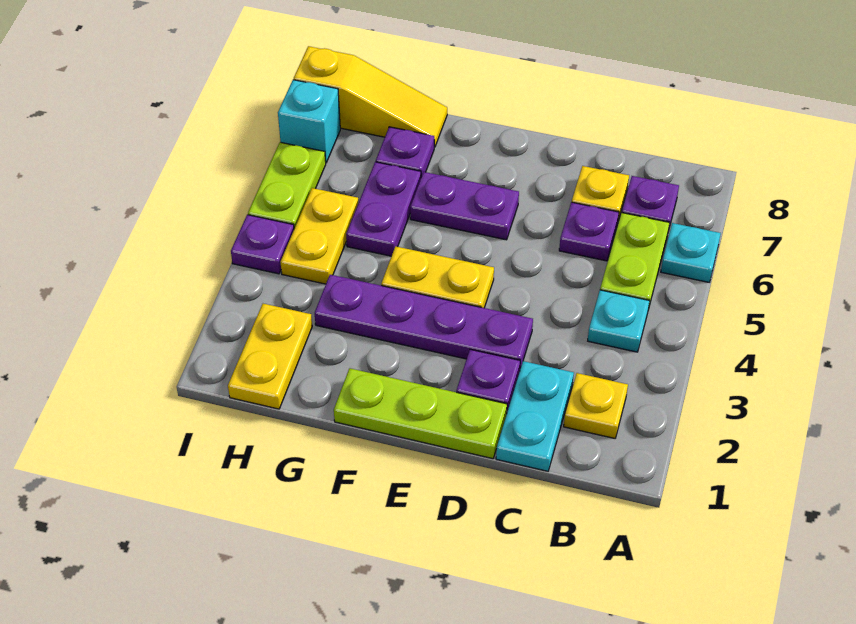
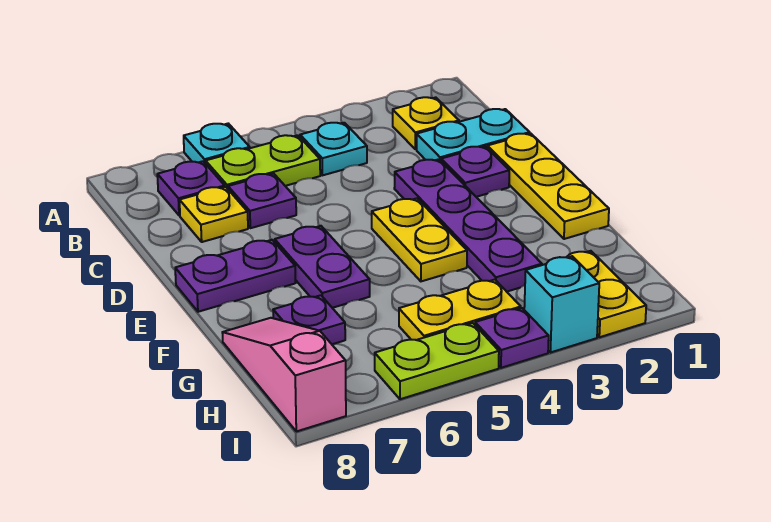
lime 1x3 plate [334,368,507,459] -> yellow 1x3 plate [487,133,609,239]
purple 1x2 plate [346,162,421,256] -> purple 1x2 plate moved to [175,240,295,312]
yellow 1x3 slope [294,46,447,147] -> pink 1x3 slope [222,318,346,431]
yellow 1x2 plate [228,304,312,409] -> yellow 1x2 plate turned to [567,251,646,337]
cyan 1x1 brick [278,80,340,163] -> cyan 1x1 brick moved to [524,256,599,353]

